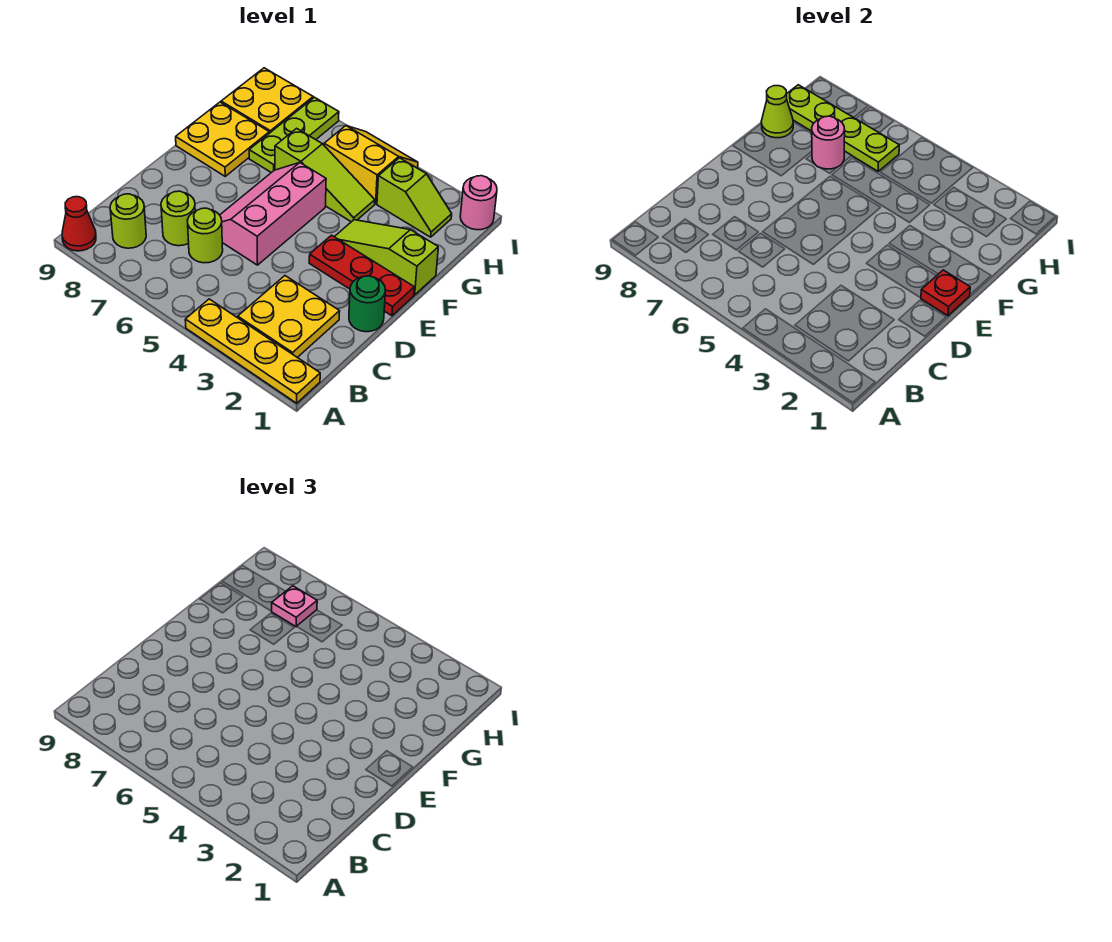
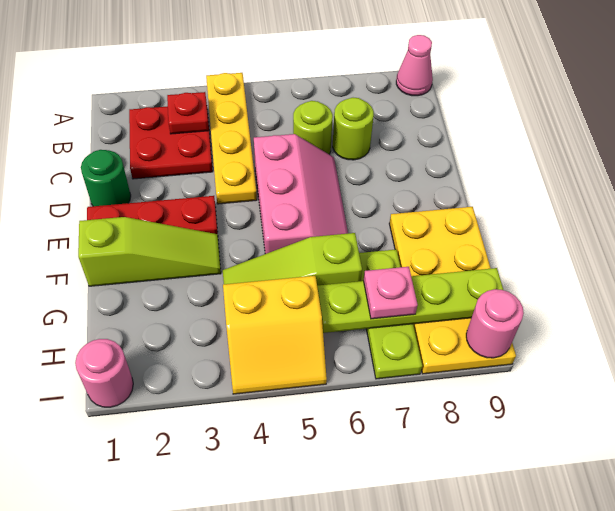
yellow 1x4 plate [185,299,320,403] -> yellow 1x4 plate turned to [206,73,257,204]
red 1x1 cone [62,197,96,251] -> pink 1x1 cone [396,35,433,96]
yellow 2x2 plate [238,276,340,357] -> red 2x2 plate [129,106,213,179]
lime 1x1 round brick [110,194,146,248] -> none
red 1x1 plate [921,270,970,316] -> red 1x1 plate moved to [167,92,209,134]
pink 1x1 round brick [812,116,845,169] -> pink 1x1 round brick moved to [466,289,524,358]
lime 1x1 cone [761,86,793,138] -> none
lime 1x2 slope [377,158,452,237] -> none

